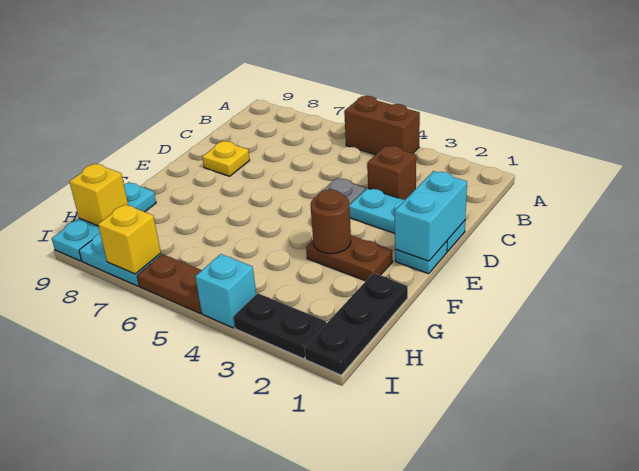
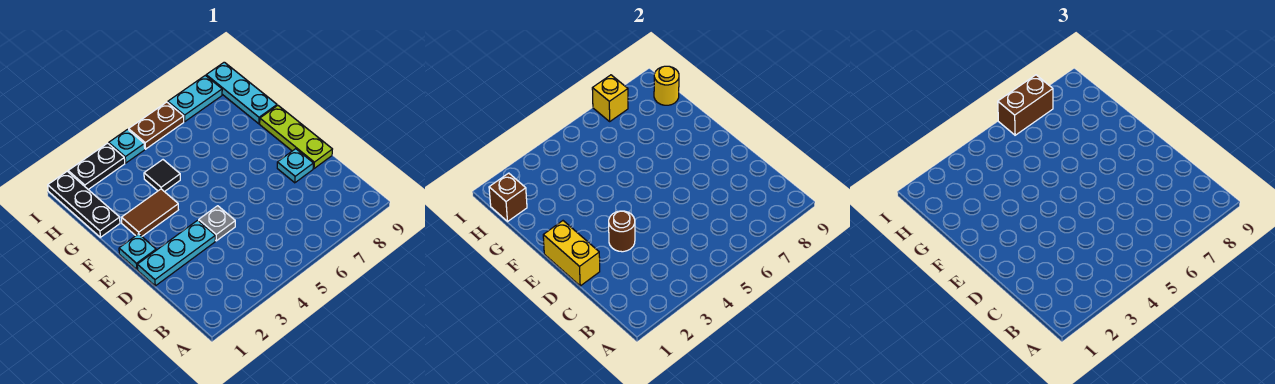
brown 1x2 brick [344,96,420,155] -> brown 1x2 brick moved to [998,75,1053,135]
brown 1x1 brick [367,146,416,200] -> brown 1x1 brick moved to [489,173,527,221]
cyan 1x2 brick [395,171,467,261] -> yellow 1x2 brick [543,221,600,286]
yellow 1x1 plate [202,141,250,176] -> cyan 1x1 plate [277,149,313,183]
none -> lime 1x3 plate [260,106,332,169]
brown 1x2 plate [306,236,393,281] -> brown 1x2 tile [122,189,178,236]
brown 1x1 round brick [311,190,351,254] -> brown 1x1 round brick moved to [609,211,635,252]
none -> black 1x1 tile [144,160,180,192]
yellow 1x1 brick [69,164,128,226] -> yellow 1x1 round brick [654,66,679,105]
cyan 1x1 brick [195,254,256,328] -> cyan 1x1 plate [109,129,145,163]

